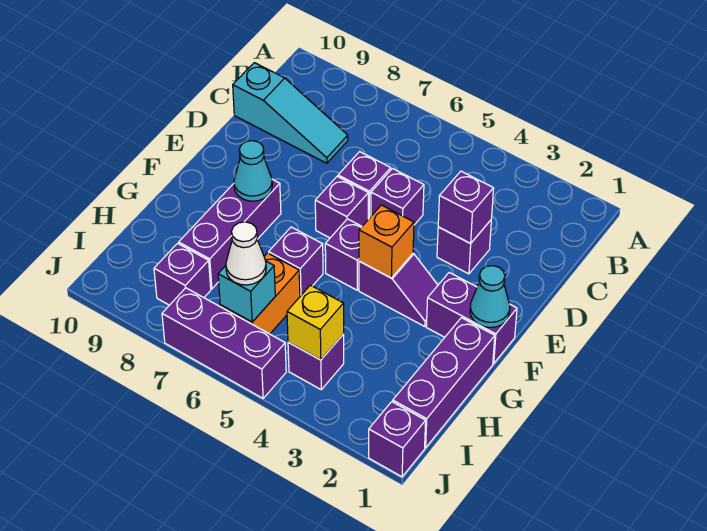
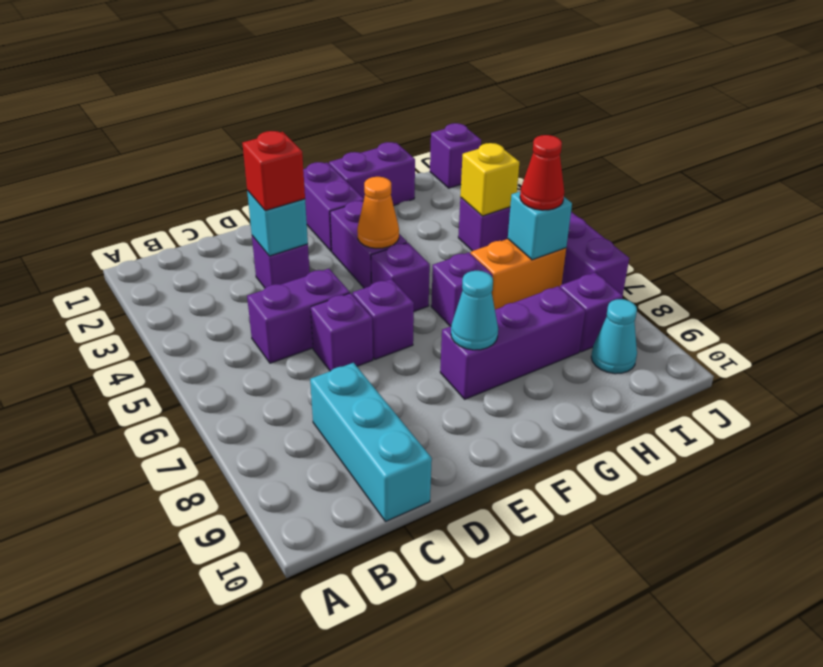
cyan 1x3 slope [233,63,348,163] -> cyan 1x3 brick [310,363,432,522]
purple 1x1 brick [438,171,494,243] -> cyan 1x1 brick [247,191,308,256]
none -> red 1x1 brick [242,131,305,211]
purple 1x1 brick [371,169,424,225] -> purple 1x2 brick [247,269,350,363]
cyan 1x1 cone [470,266,510,328] -> cyan 1x1 cone moved to [591,299,637,374]
purple 1x2 slope [359,254,438,326] -> purple 1x2 brick [330,201,407,288]
orange 1x1 brick [359,205,414,278] -> orange 1x1 cone [357,177,399,248]
purple 1x3 brick [393,318,495,448] -> purple 1x2 brick [329,142,415,205]
white 1x1 cone [226,222,266,285] -> red 1x1 cone [520,135,564,210]

